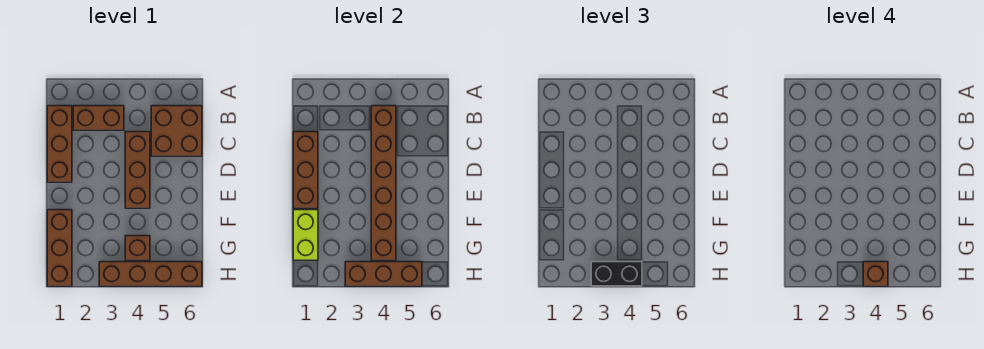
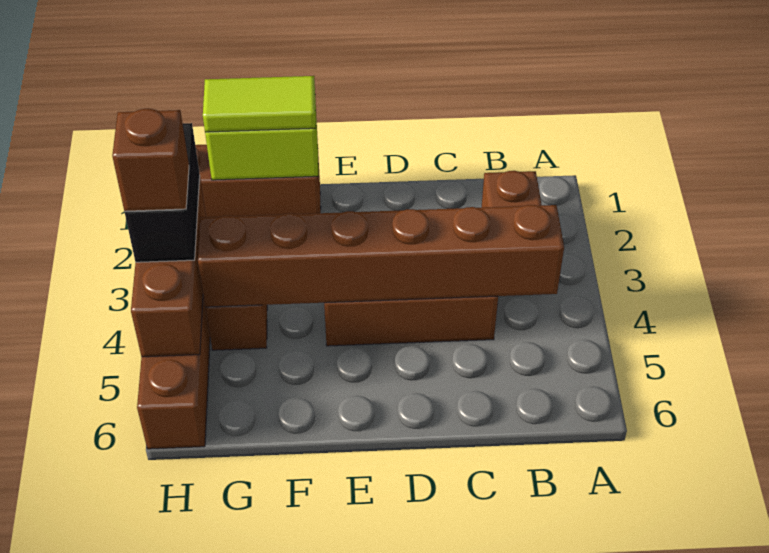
brown 1x3 brick [47,106,72,182] -> none
brown 2x2 brick [151,106,202,156] -> none
brown 1x3 brick [293,132,318,208] -> none
none -> lime 1x2 tile [203,76,316,132]

